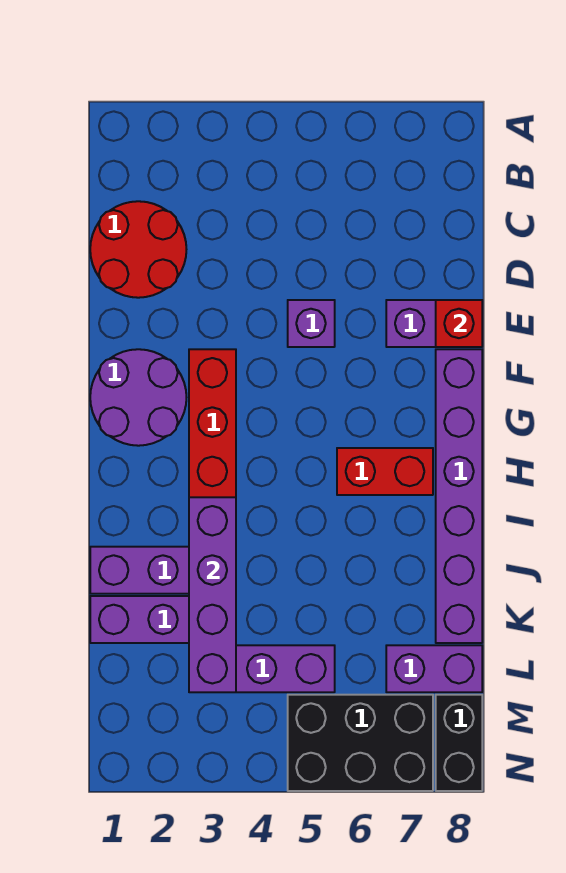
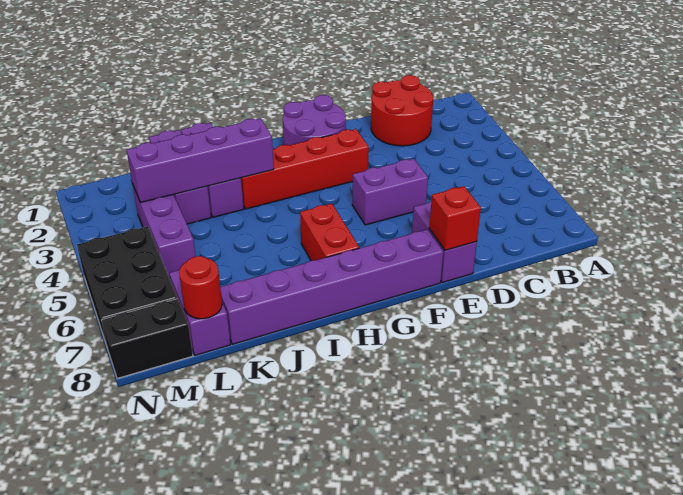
purple 1x1 brick [288,300,335,347] -> purple 1x2 brick [352,159,428,225]
none -> red 1x1 round brick [179,256,222,319]

